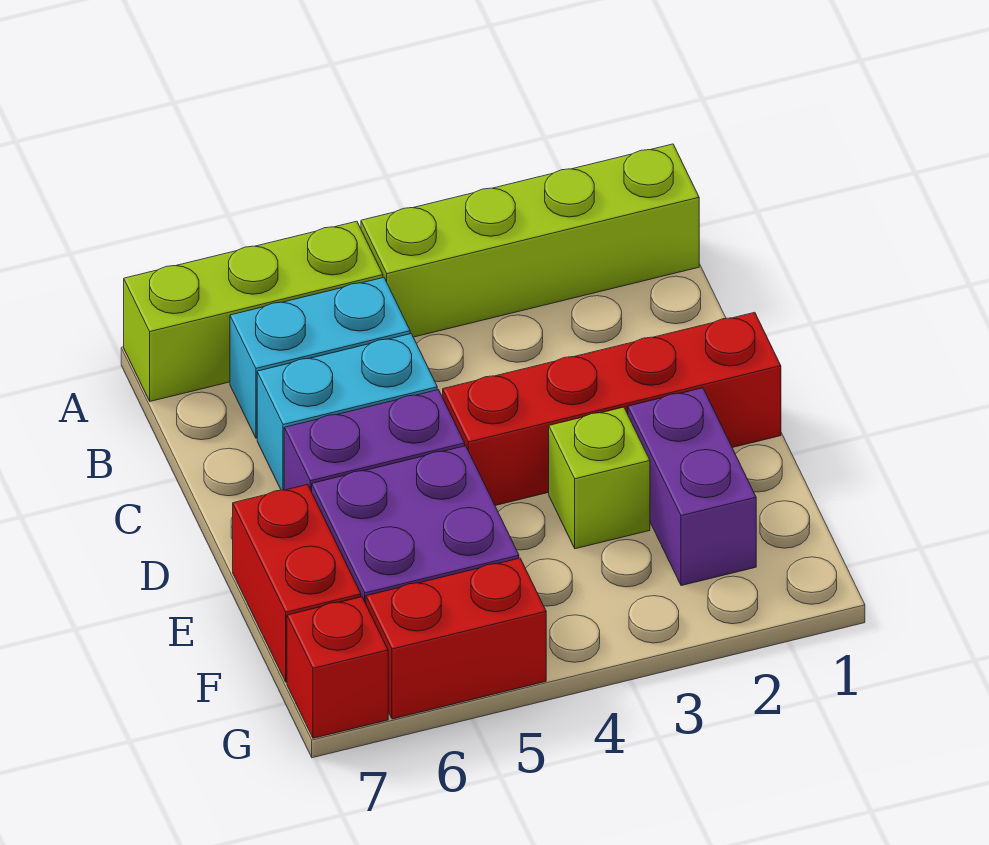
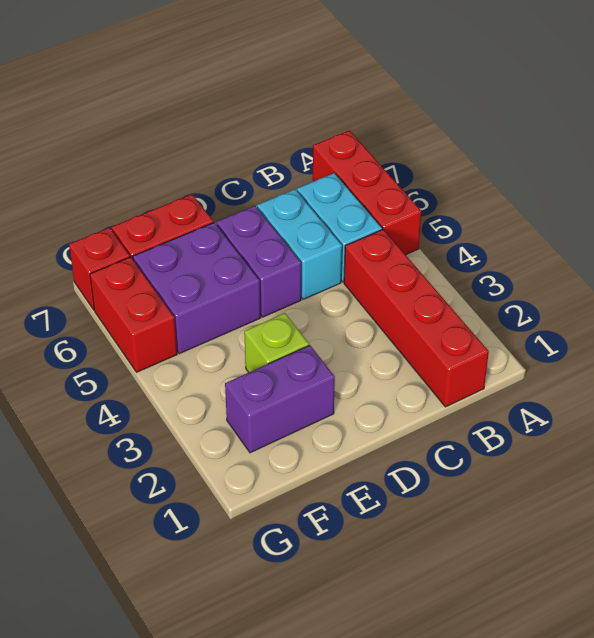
lime 1x4 brick [361,144,699,337] -> none
lime 1x3 brick [124,221,383,401] -> red 1x3 brick [313,130,421,255]
red 1x4 brick [443,312,781,505] -> red 1x4 brick moved to [344,229,489,407]

